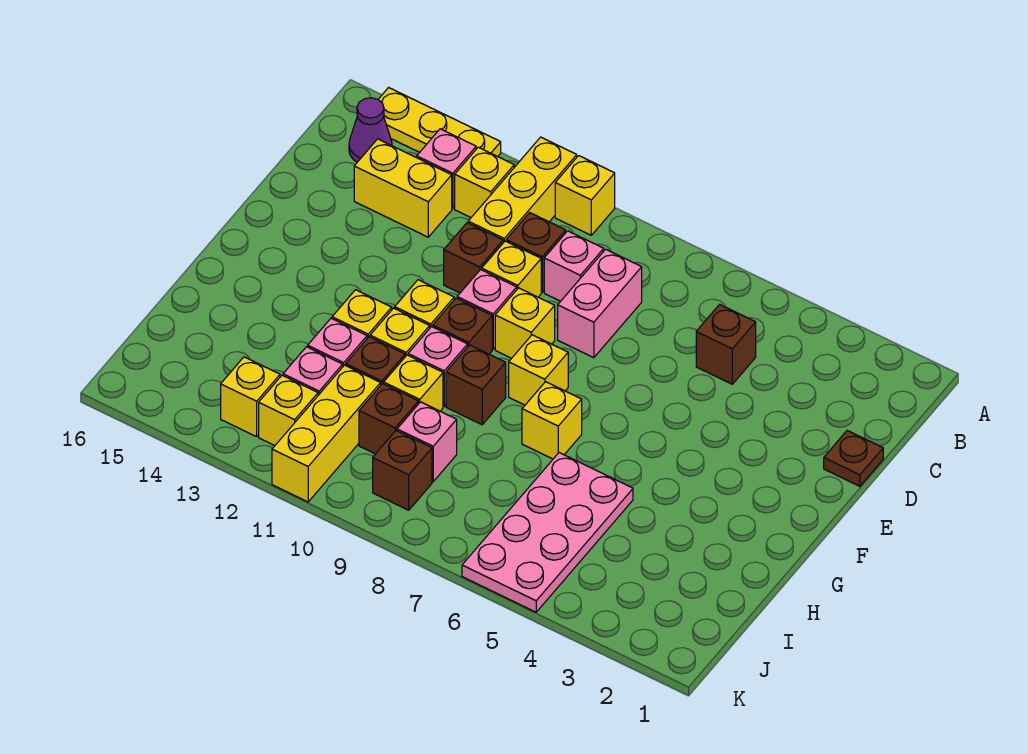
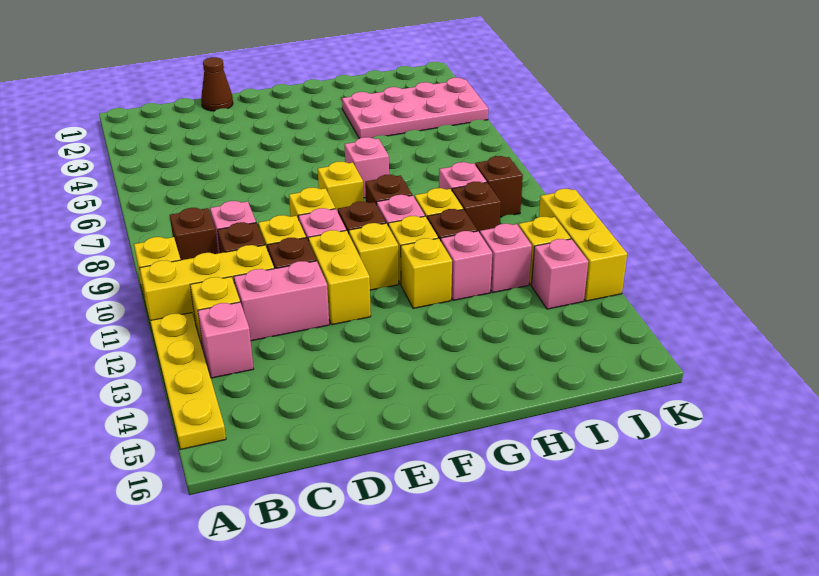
yellow 1x3 plate [378,88,501,157] -> yellow 1x4 plate [150,313,226,450]
purple 1x1 cone [349,98,392,162] -> none
brown 1x1 brick [696,304,756,384] -> brown 1x1 brick moved to [170,208,218,260]
pink 1x2 brick [558,249,642,358] -> pink 1x2 brick moved to [234,261,329,341]
yellow 1x2 brick [354,139,452,237] -> yellow 1x2 brick moved to [308,230,371,325]
brown 1x1 plate [824,431,883,486] -> brown 1x1 cone [201,57,233,111]
yellow 1x1 brick [522,382,582,459] -> pink 1x1 brick [345,137,389,198]
pink 2x4 plate [462,453,633,612] -> pink 2x4 plate moved to [342,78,488,139]
yellow 1x3 brick [272,365,381,502] -> yellow 1x3 brick turned to [539,189,627,301]
yellow 1x1 brick [221,357,280,437] -> pink 1x1 brick [532,239,588,309]

